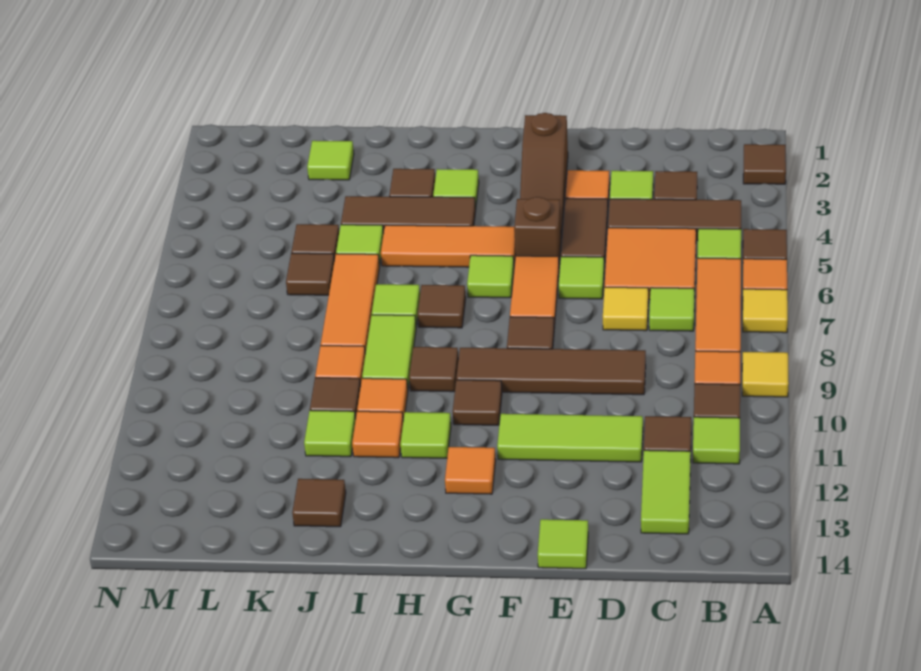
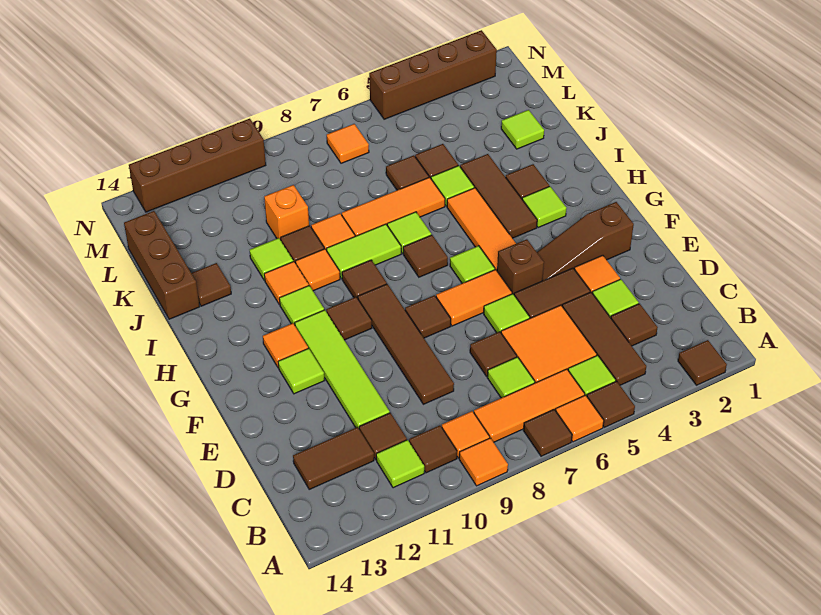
yellow 1x1 tile [743,289,788,333] -> brown 1x1 tile [523,410,572,456]
yellow 1x1 tile [742,352,789,397] -> orange 1x1 tile [459,438,508,486]
lime 1x2 tile [641,450,691,534] -> brown 1x2 tile [293,427,374,489]
yellow 1x1 tile [603,287,648,331] -> brown 1x1 tile [470,332,517,376]
lime 1x3 tile [497,414,643,462] -> lime 1x4 tile [295,310,390,428]
lime 1x1 tile [538,519,588,569] -> lime 1x1 tile moved to [278,348,325,394]
none -> brown 1x3 brick [124,211,200,319]
none -> orange 1x1 brick [264,185,309,240]
none -> orange 1x1 tile [327,124,369,163]
none -> brown 1x4 brick [369,30,497,119]
none -> brown 1x4 brick [129,119,266,212]

